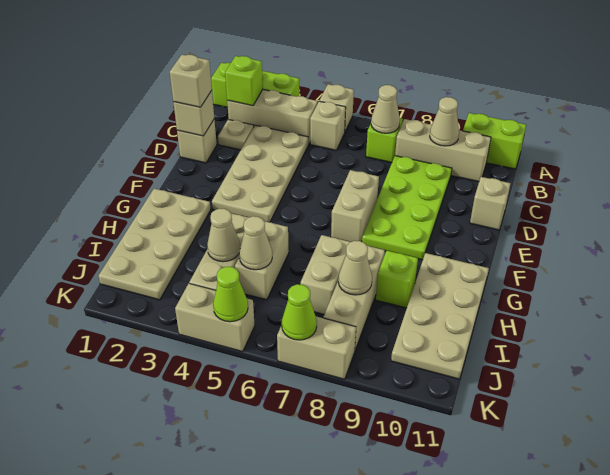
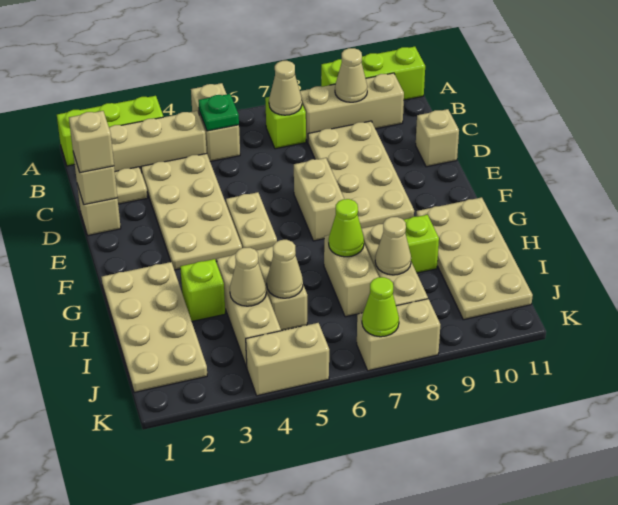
lime 1x2 brick [463,113,526,169] -> lime 1x3 brick [321,47,425,100]
lime 1x1 brick [225,56,263,106] -> lime 1x1 brick moved to [180,259,225,321]
none -> green 1x1 plate [198,94,239,131]
lime 2x4 plate [362,156,452,260] -> tan 2x4 plate [308,121,414,228]
none -> tan 1x2 plate [226,192,277,250]
lime 1x1 cone [213,267,248,322] -> lime 1x1 cone moved to [329,199,364,257]

